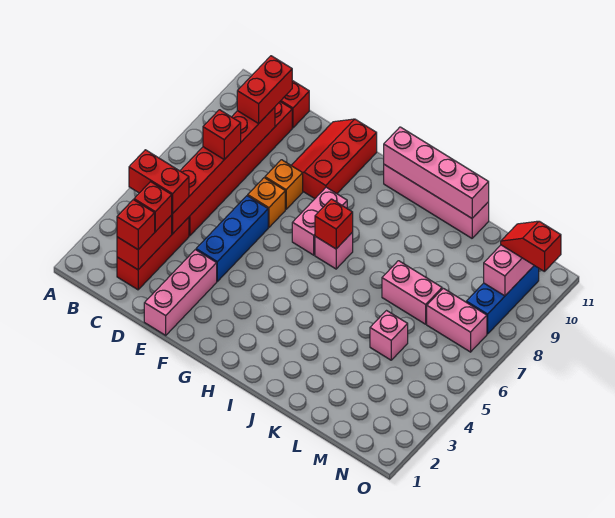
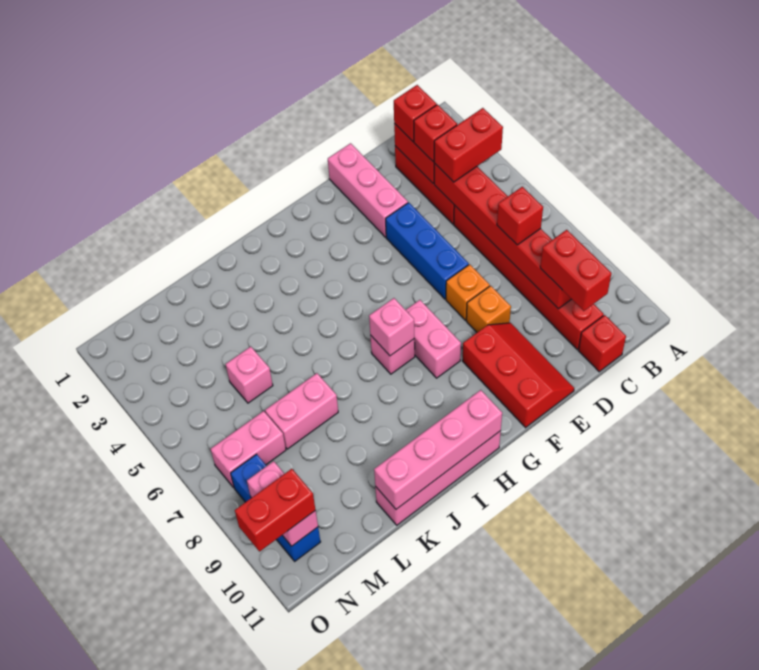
red 1x1 brick [315,199,353,249] -> pink 1x1 brick [369,298,414,356]
red 1x2 slope [501,221,561,272] -> red 1x2 brick [235,469,315,552]

